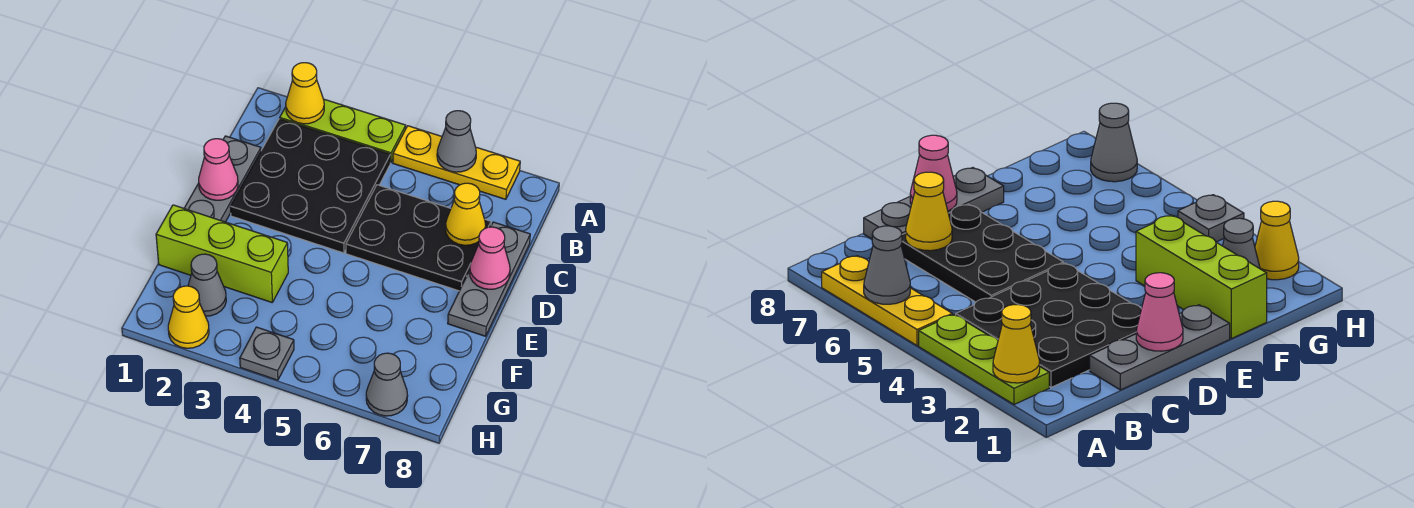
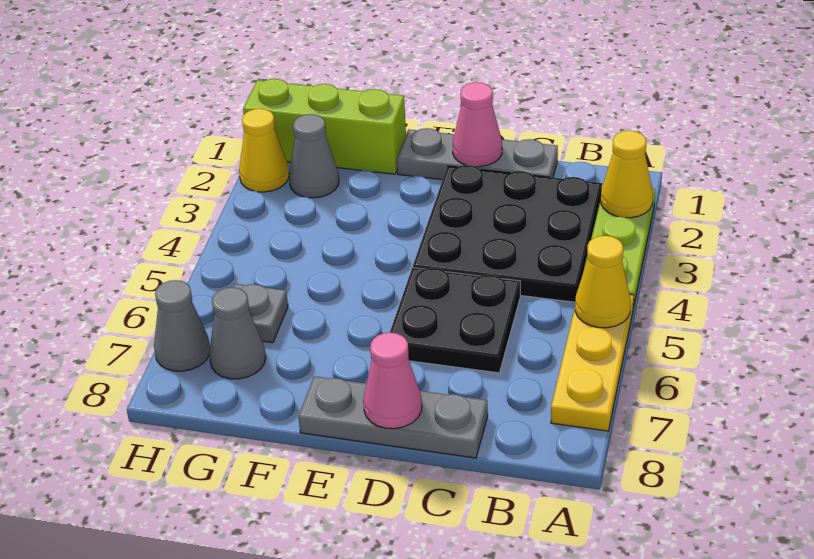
grey 1x1 cone [437,111,476,172] -> grey 1x1 cone moved to [209,287,266,379]
black 2x3 plate [346,185,491,291] -> black 2x2 plate [390,268,520,373]
yellow 1x1 cone [446,183,486,245] -> yellow 1x1 cone moved to [575,236,631,328]
lime 1x3 brick [156,205,288,302] -> lime 1x3 brick turned to [243,79,406,174]
grey 1x1 plate [240,327,294,380] -> grey 1x1 plate moved to [233,284,288,343]

